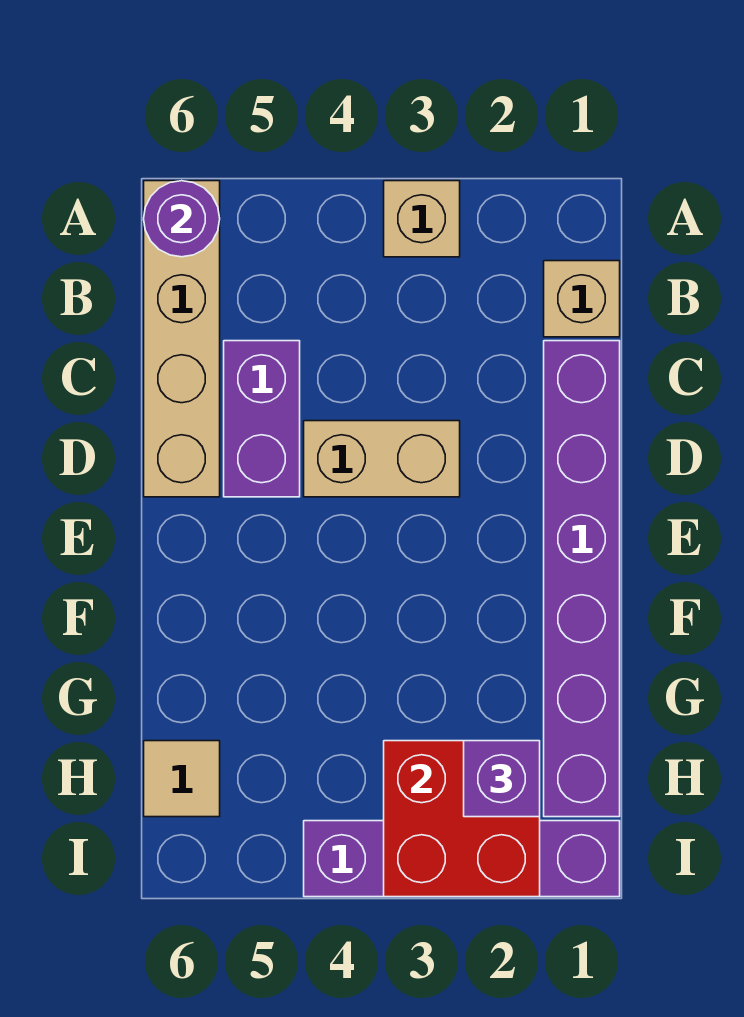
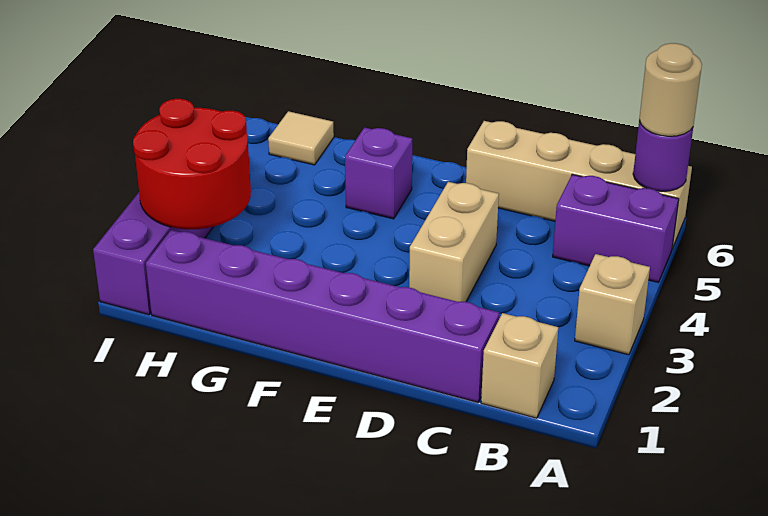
none -> tan 1x1 round brick [639,43,702,136]
purple 1x2 brick [224,341,300,497] -> purple 1x2 brick moved to [553,174,679,282]
red 2x2 brick [384,741,540,897] -> red 2x2 round brick [133,99,251,230]
purple 1x1 brick [464,741,540,817] -> purple 1x1 brick moved to [345,127,412,219]

